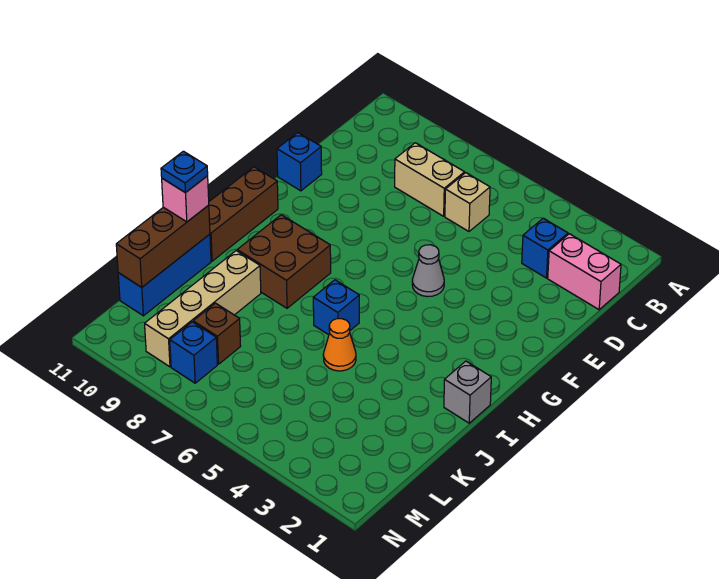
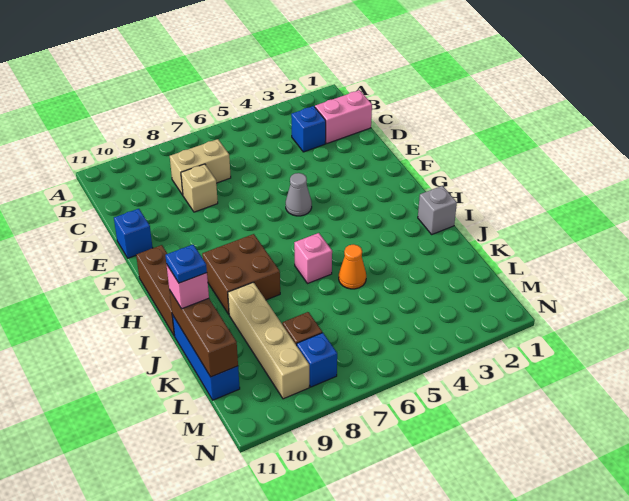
tan 1x1 brick [445,173,490,231] -> tan 1x1 brick moved to [181,164,218,212]
blue 1x1 brick [313,280,359,335] -> pink 1x1 brick [294,233,332,284]

